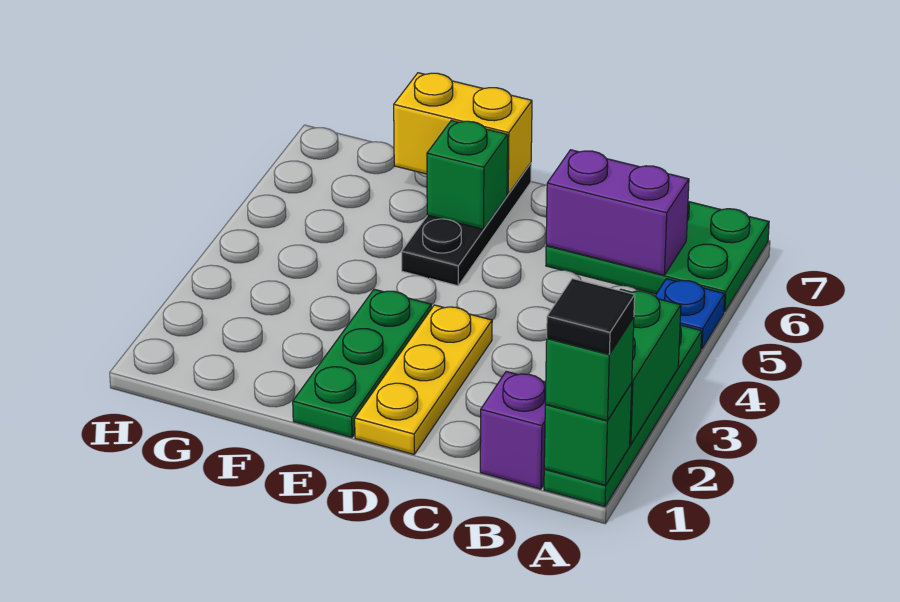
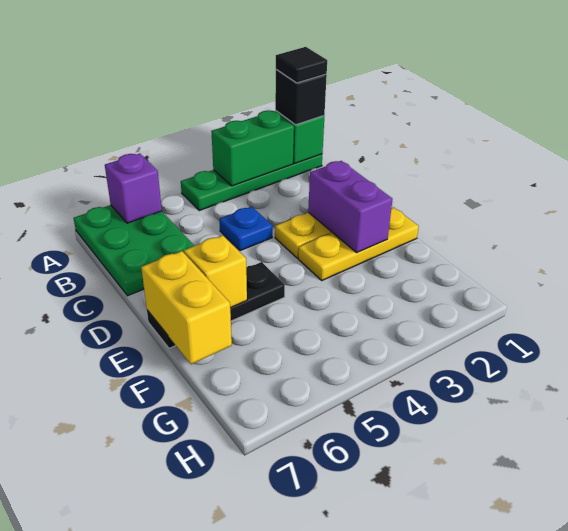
green 1x1 brick [545,317,634,421] -> black 1x1 brick [275,70,327,125]
blue 1x1 plate [655,279,725,349] -> blue 1x1 plate moved to [219,207,273,251]
purple 1x1 brick [480,372,546,489] -> purple 1x1 brick moved to [105,154,162,223]
purple 1x2 brick [546,150,689,275] -> purple 1x2 brick moved to [308,161,392,253]
green 1x3 plate [293,289,431,437] -> yellow 1x3 plate [298,207,419,280]
green 1x1 brick [427,120,508,229] -> yellow 1x1 brick [184,235,247,308]

